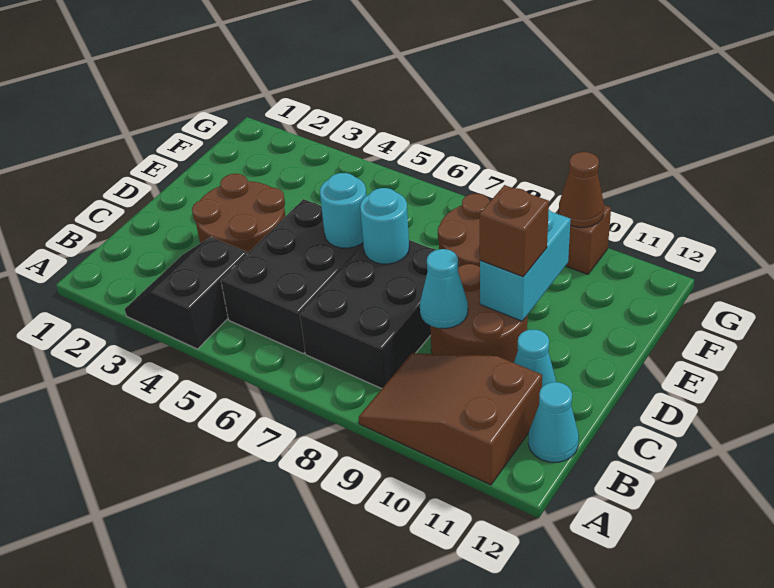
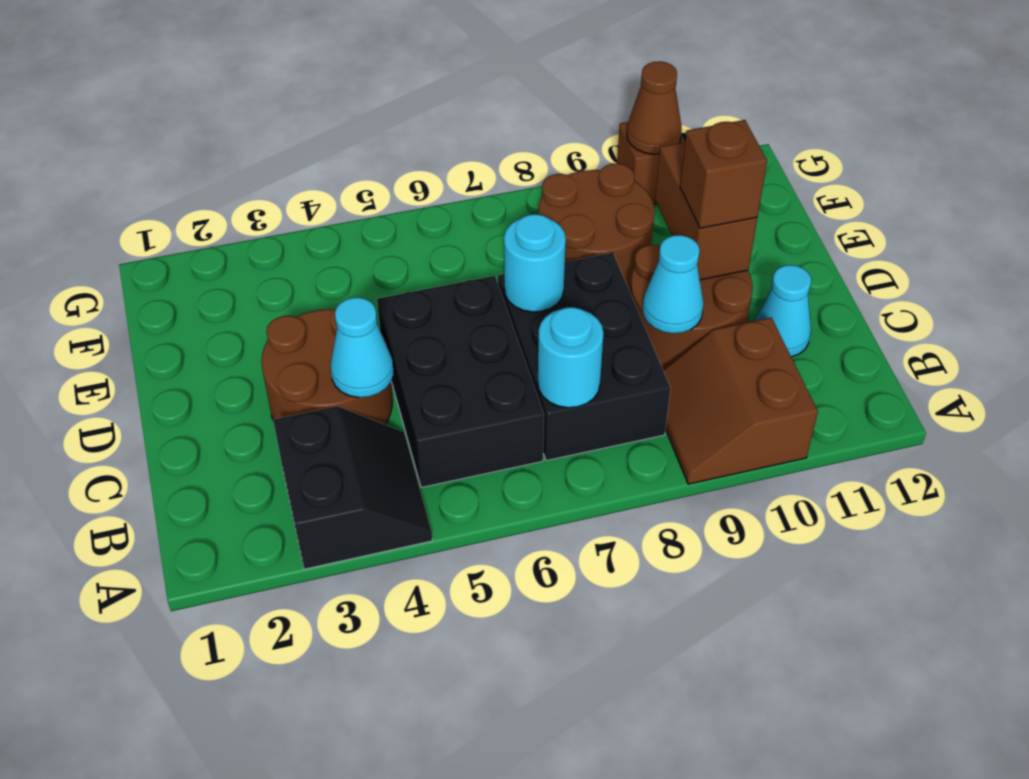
black 2x2 slope [125,237,247,349] -> black 2x2 slope turned to [273,406,433,569]
brown 2x3 slope [359,353,542,485] -> brown 2x2 slope [663,318,818,484]
cyan 1x1 cone [528,382,579,462] -> cyan 1x1 cone moved to [331,297,394,398]
cyan 1x1 round brick [320,173,366,248] -> cyan 1x1 round brick moved to [538,307,603,408]
cyan 1x2 brick [480,210,571,321] -> brown 1x2 brick [655,142,757,280]

